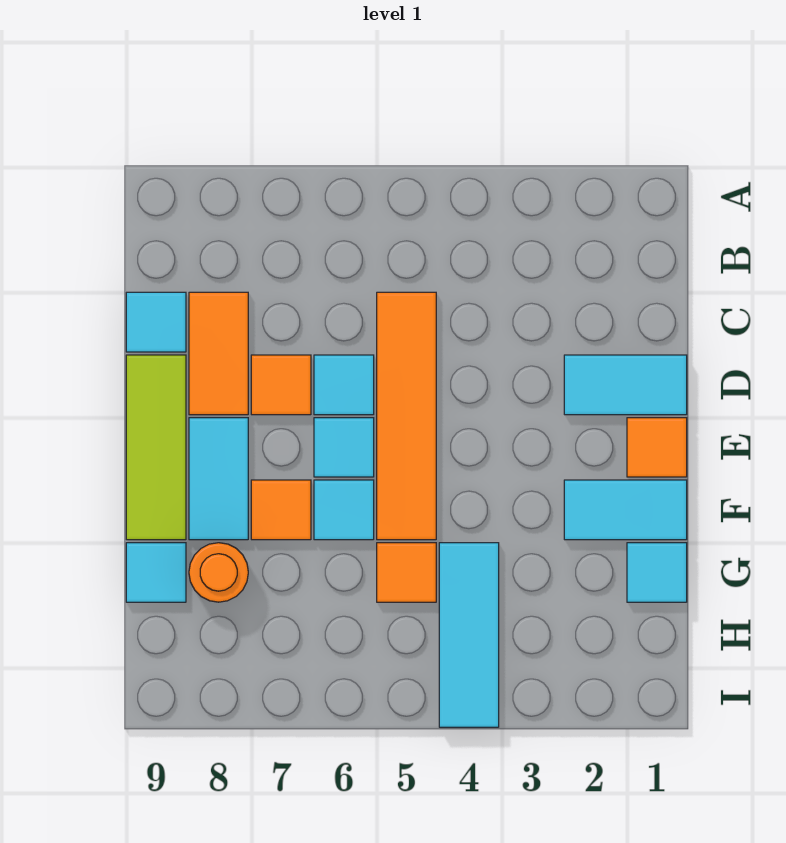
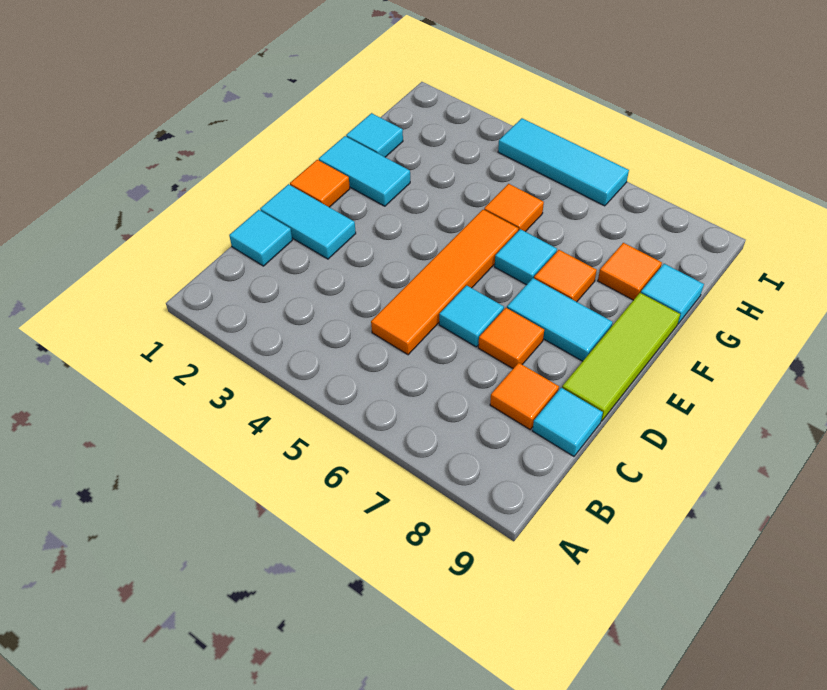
orange 1x2 tile [189,292,248,415] -> orange 1x1 tile [490,363,559,430]
cyan 1x1 tile [314,418,374,477] -> cyan 1x1 tile moved to [229,210,292,266]
cyan 1x2 tile [189,418,248,540] -> cyan 1x2 tile turned to [507,278,613,361]
cyan 1x3 tile [439,543,499,727] -> cyan 1x3 tile turned to [498,118,629,206]
orange 1x1 round brick [189,543,248,602] -> orange 1x1 tile [598,243,662,300]

